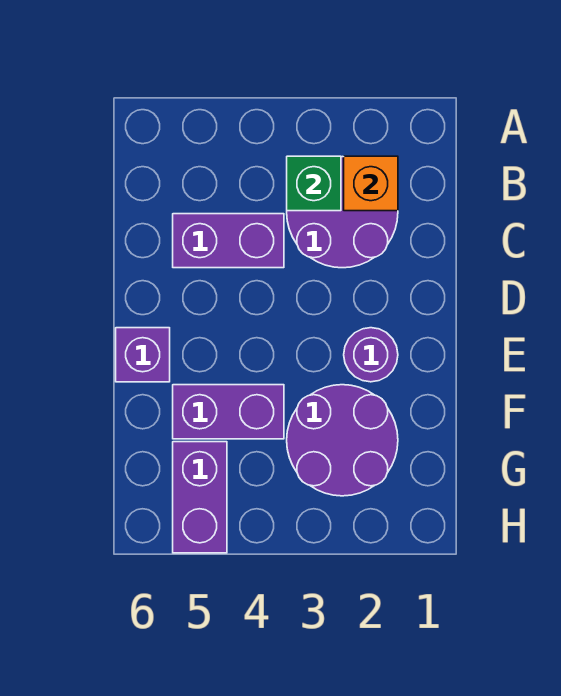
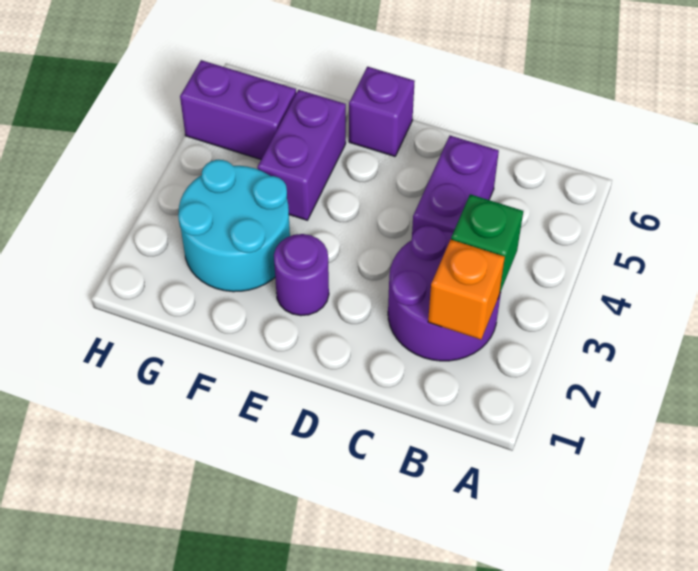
purple 2x2 round brick [287,385,398,496] -> cyan 2x2 round brick [178,160,290,292]

